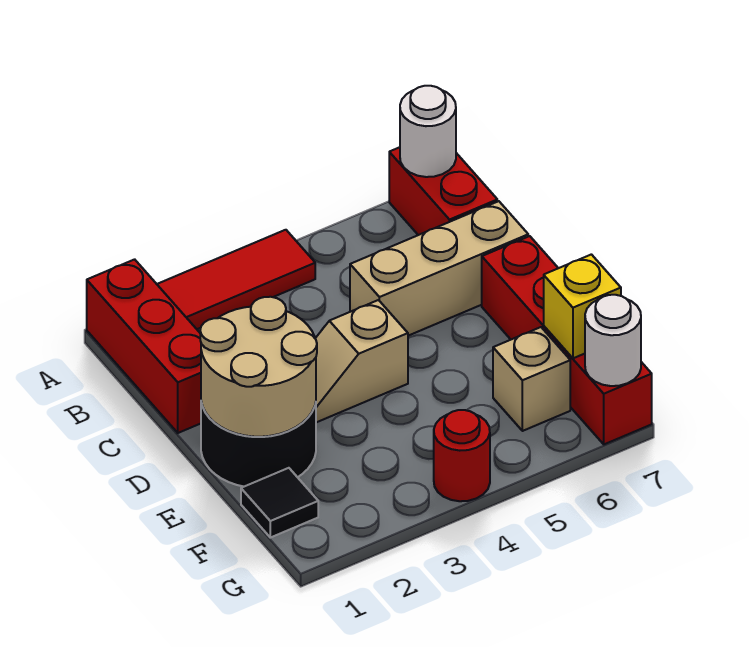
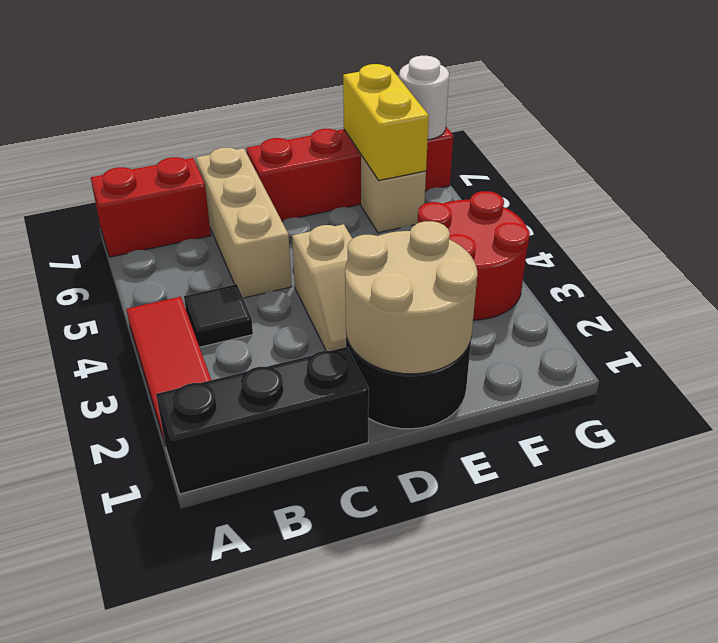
red 1x3 brick [87,259,201,433] -> black 1x3 brick [156,347,369,494]
white 1x1 round brick [400,86,456,177] -> none
black 1x1 tile [241,468,318,538] -> black 1x1 tile moved to [184,284,253,347]
yellow 1x1 brick [544,254,621,358] -> yellow 1x2 brick [343,64,429,181]
red 1x1 round brick [434,410,490,501] -> red 2x2 round brick [417,191,530,320]

